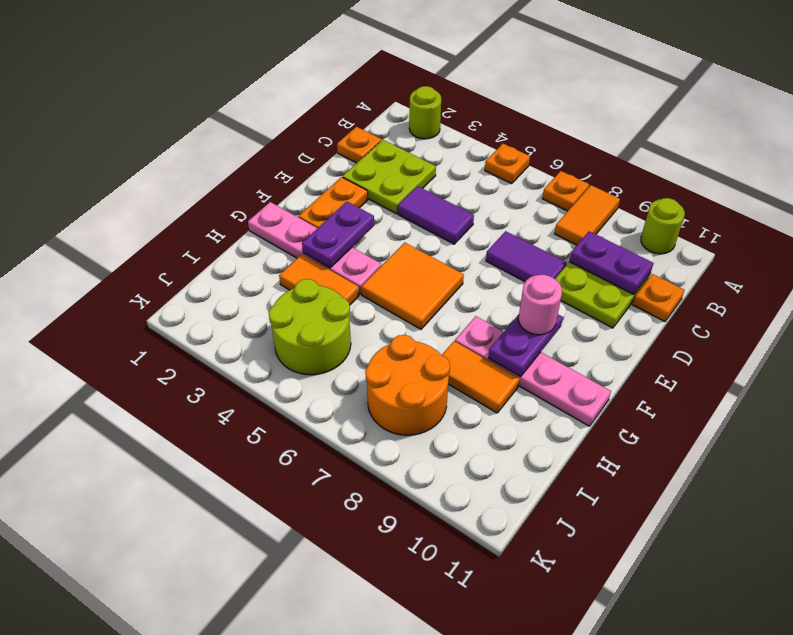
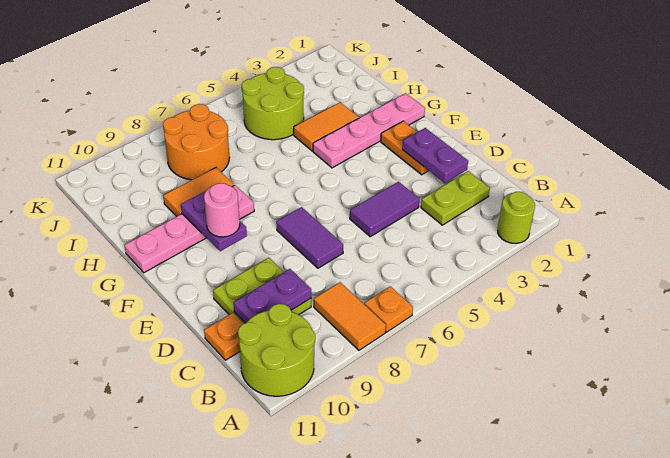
orange 1x1 plate [485,144,530,184] -> none
lime 1x1 round brick [641,198,685,254] -> lime 2x2 round brick [238,304,315,396]
orange 1x1 plate [337,127,381,163] -> none
lime 2x2 plate [343,140,436,214] -> lime 1x2 plate [421,171,490,225]
purple 1x2 tile [486,231,567,282] -> purple 1x2 tile turned to [276,207,343,268]
purple 1x2 plate [302,202,374,268] -> purple 1x2 plate moved to [402,128,468,183]
orange 2x2 tile [361,243,464,329] -> none

